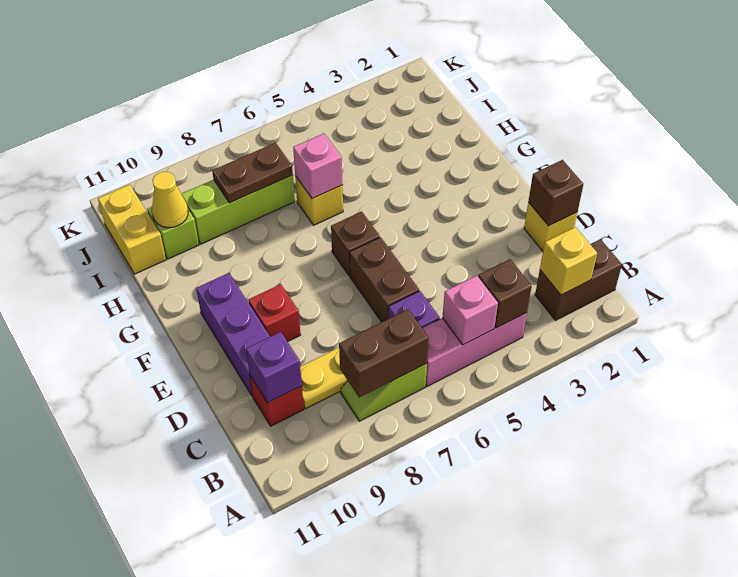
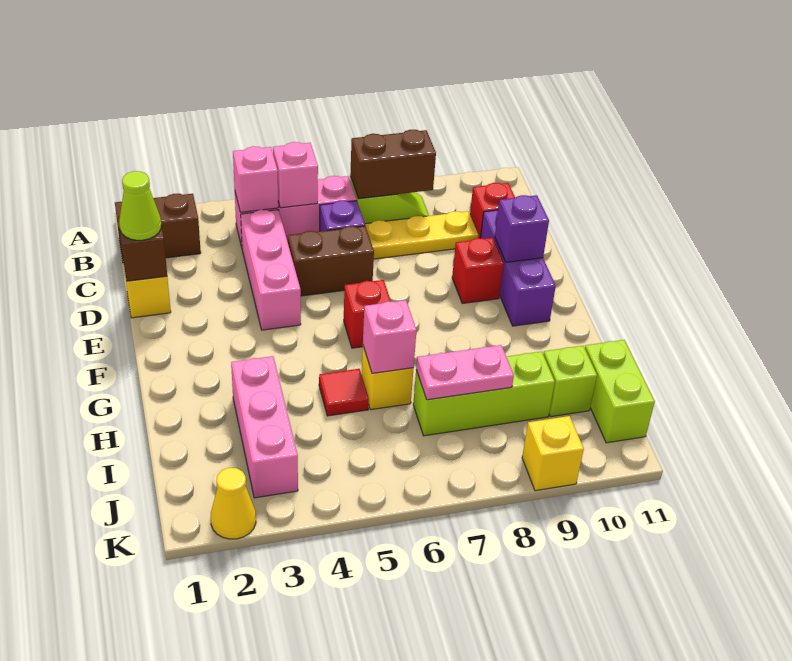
yellow 1x1 brick [540,227,597,295] -> yellow 1x1 brick moved to [522,416,584,491]
brown 1x1 brick [478,259,532,328] -> pink 1x1 brick [233,146,278,212]
none -> pink 1x3 brick [241,210,301,330]
purple 1x1 brick [246,332,302,403] -> purple 1x1 brick moved to [495,195,549,262]
none -> lime 1x1 cone [119,171,161,240]
brown 1x2 brick [350,237,419,322] -> brown 1x2 brick turned to [288,226,374,296]
brown 1x1 brick [331,212,380,276] -> red 1x1 brick [344,280,391,348]
none -> pink 1x3 brick [231,356,298,498]
none -> red 1x1 tile [319,369,369,416]
brown 1x2 plate [212,143,293,203] -> pink 1x2 plate [416,345,514,400]
yellow 1x1 cone [152,172,188,228] -> yellow 1x1 cone moved to [211,468,256,539]
yellow 1x2 brick [98,185,166,274] -> lime 1x2 brick [585,340,655,443]

